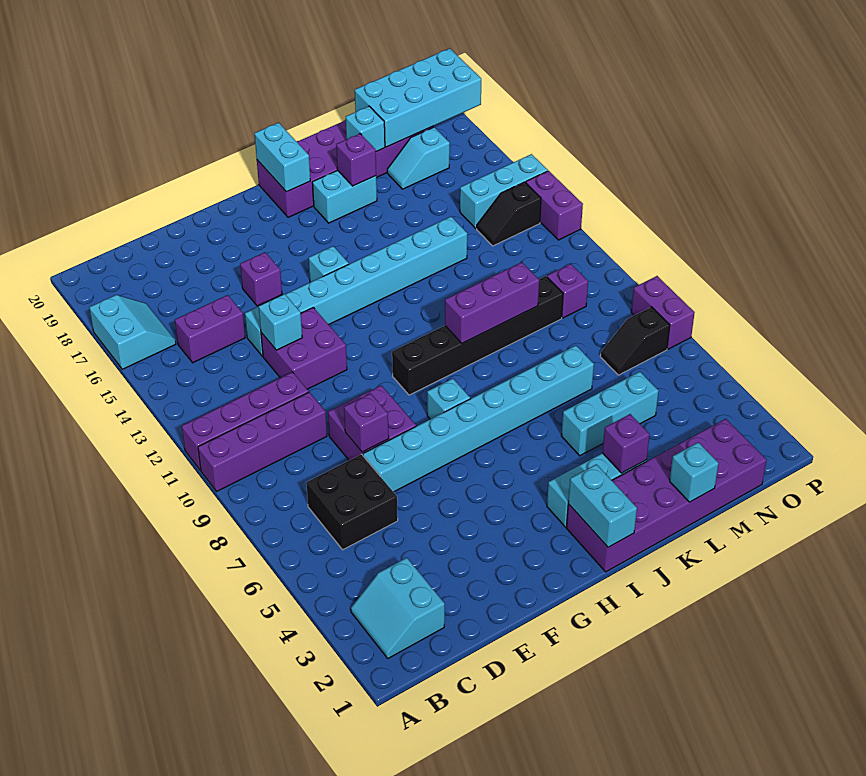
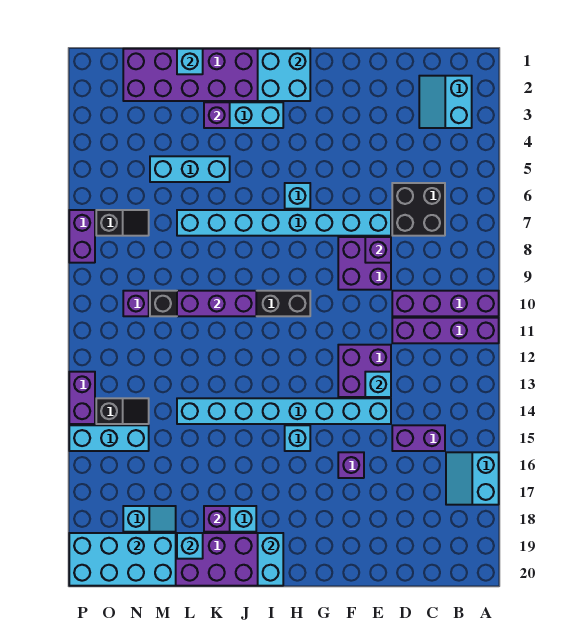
cyan 2x2 slope [351,558,445,658] -> cyan 2x2 slope turned to [419,76,472,128]
cyan 1x1 brick [427,379,470,419] -> cyan 1x1 brick moved to [285,183,310,209]
cyan 1x2 brick [568,464,637,547] -> cyan 2x2 brick [258,49,310,101]

